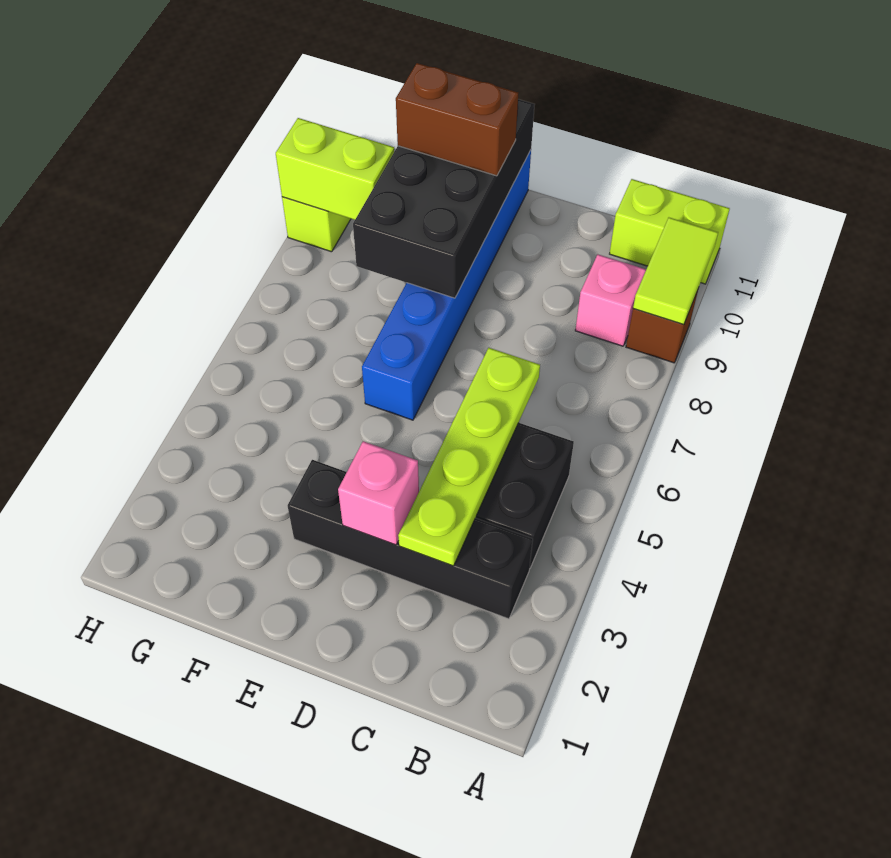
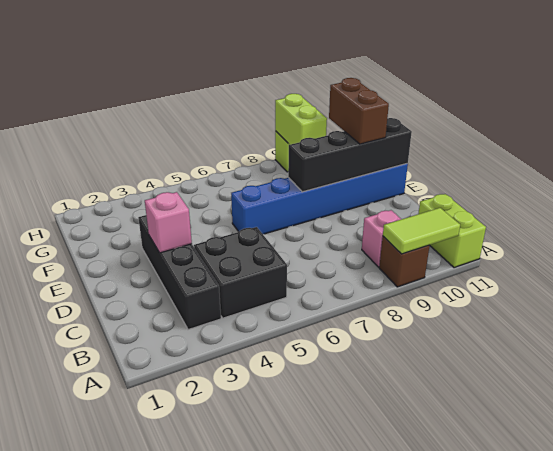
lime 1x4 plate [398,348,540,566] -> none
black 2x4 brick [353,99,535,298] -> black 1x4 brick [288,118,412,192]

